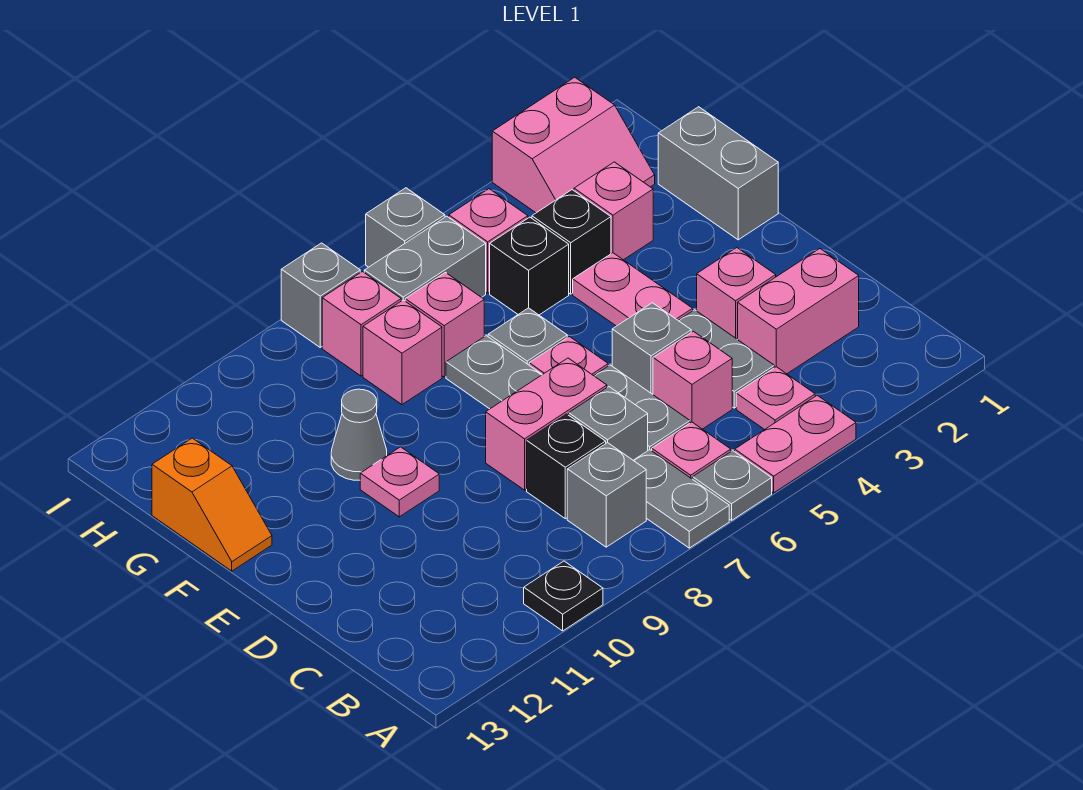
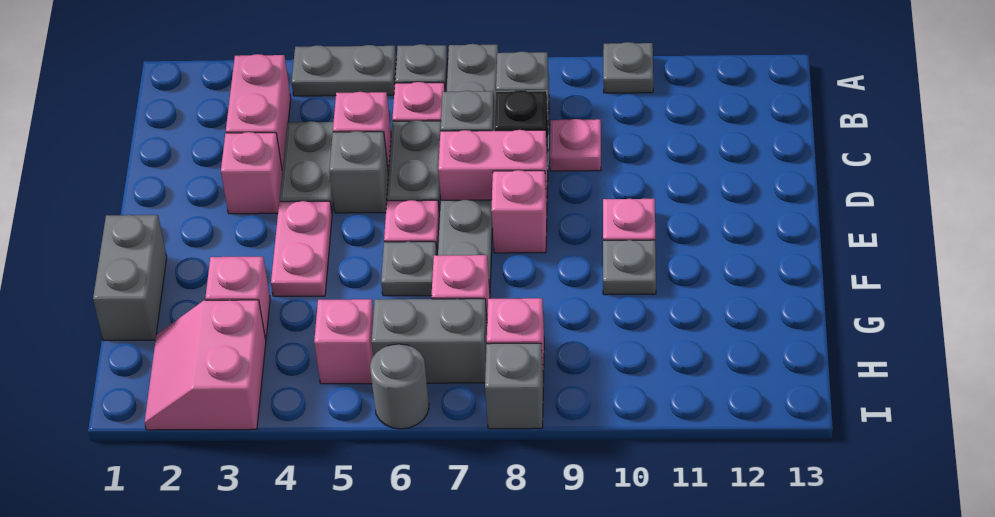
pink 1x2 plate [735,395,856,493] -> grey 1x2 plate [292,45,396,96]
black 1x1 plate [524,561,603,631] -> grey 1x1 plate [603,42,653,93]
pink 1x1 plate [736,367,815,430] -> pink 1x1 plate moved to [550,119,601,171]
pink 1x2 brick [738,249,859,374] -> pink 1x2 brick turned to [226,54,291,170]
grey 1x1 cone [331,389,387,480] -> grey 1x1 plate [603,240,656,295]
orange 1x2 slope [152,438,272,571] -> none
black 1x1 brick [532,190,611,294] -> none
black 1x1 brick [490,217,569,315] -> none
pink 1x1 brick [363,300,442,404] -> pink 1x1 brick moved to [491,170,547,253]
pink 2x2 slope [492,77,655,213] -> pink 2x2 slope turned to [144,300,266,430]
grey 1x1 brick [366,188,445,267] -> grey 1x1 round brick [370,344,429,429]

